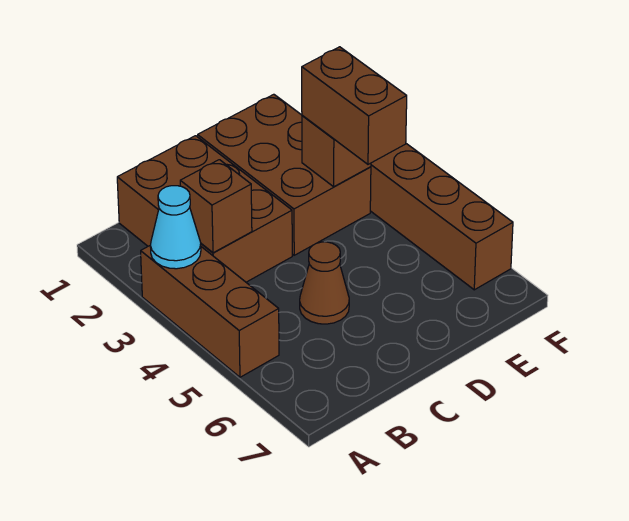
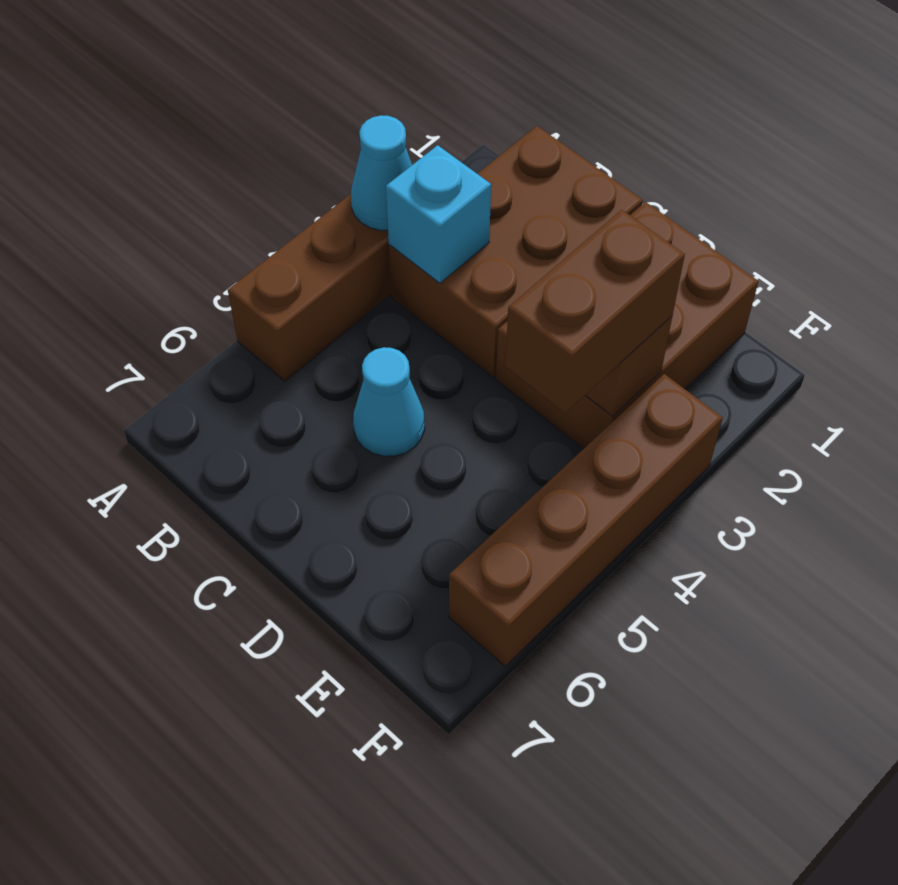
brown 1x1 brick [180,160,252,253] -> cyan 1x1 brick [386,145,491,283]
brown 1x1 cone [300,242,349,324] -> cyan 1x1 cone [353,347,425,456]

